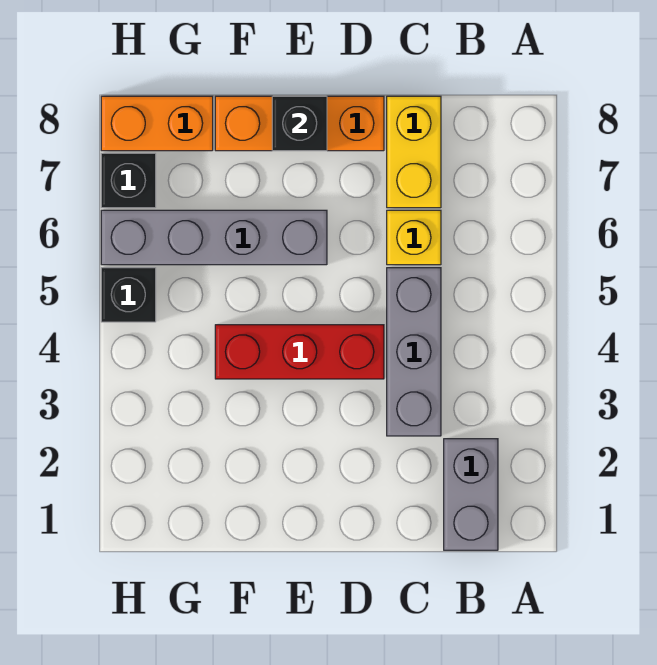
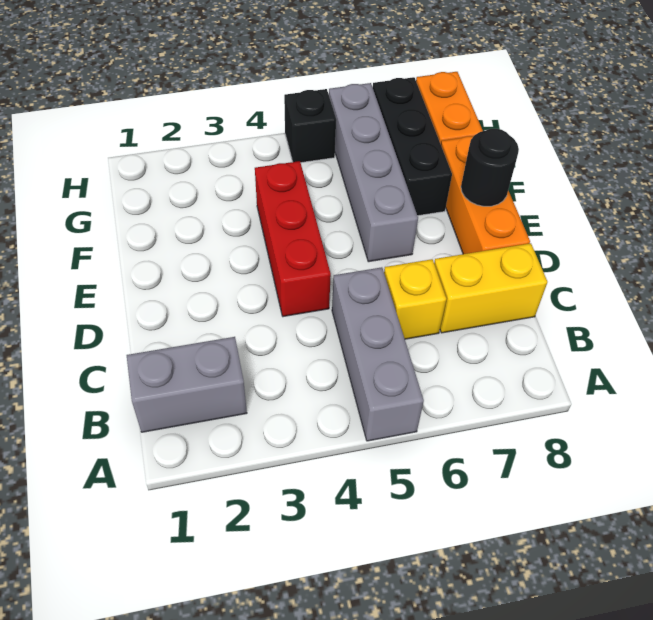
grey 1x3 brick [387,268,441,436] -> grey 1x3 brick turned to [332,267,424,441]
black 1x1 brick [272,96,327,151] -> black 1x1 round brick [461,129,519,206]
black 1x1 brick [101,153,156,208] -> black 1x3 brick [373,77,452,216]

